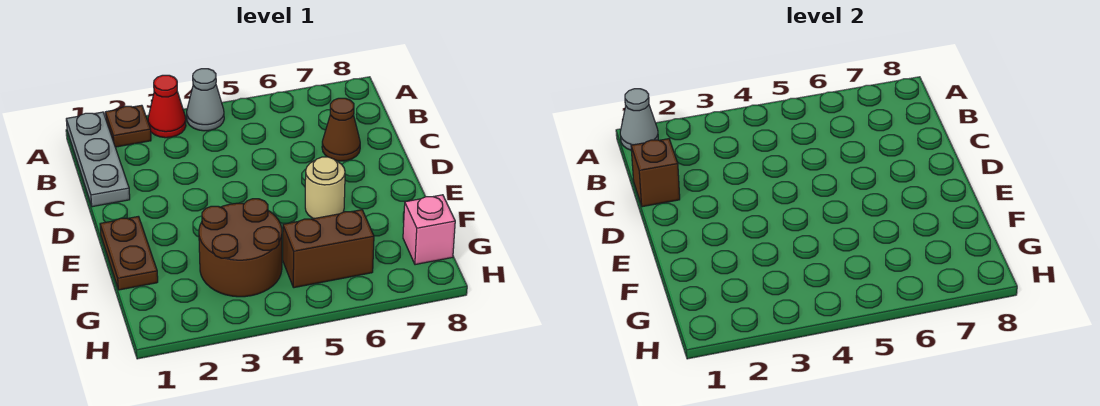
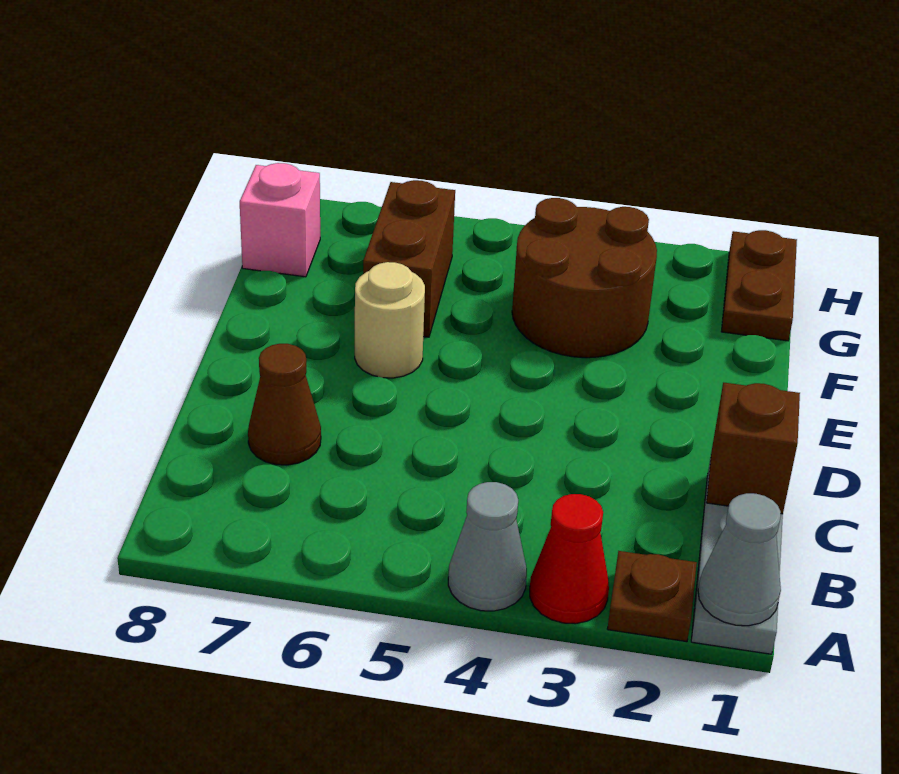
brown 1x2 plate [100,216,158,290] -> brown 1x2 plate moved to [721,230,797,341]
brown 1x2 brick [283,210,374,288] -> brown 1x2 brick turned to [363,180,455,337]

